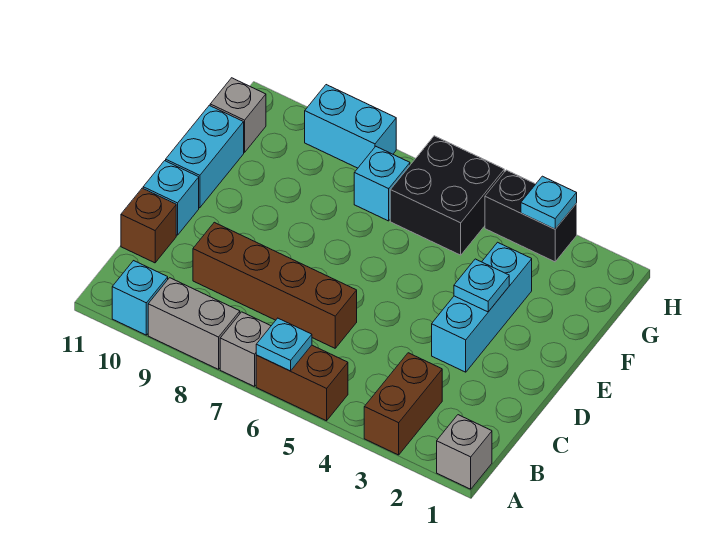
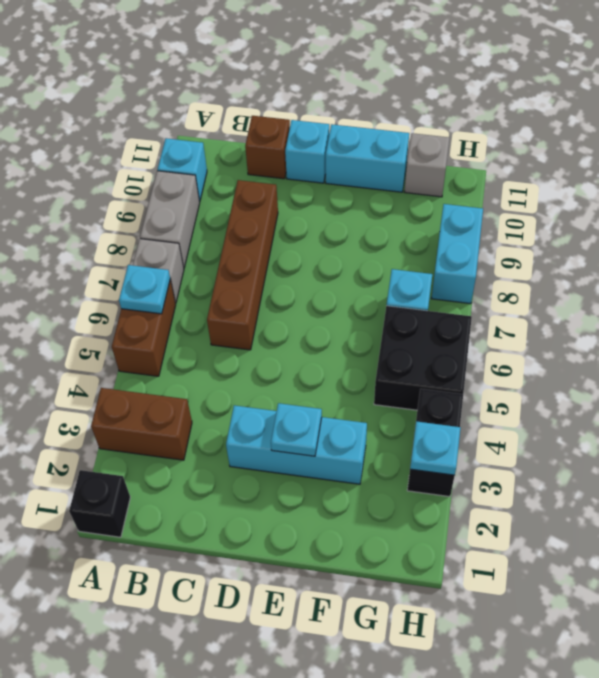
grey 1x1 brick [437,415,492,489] -> black 1x1 brick [69,470,130,537]

